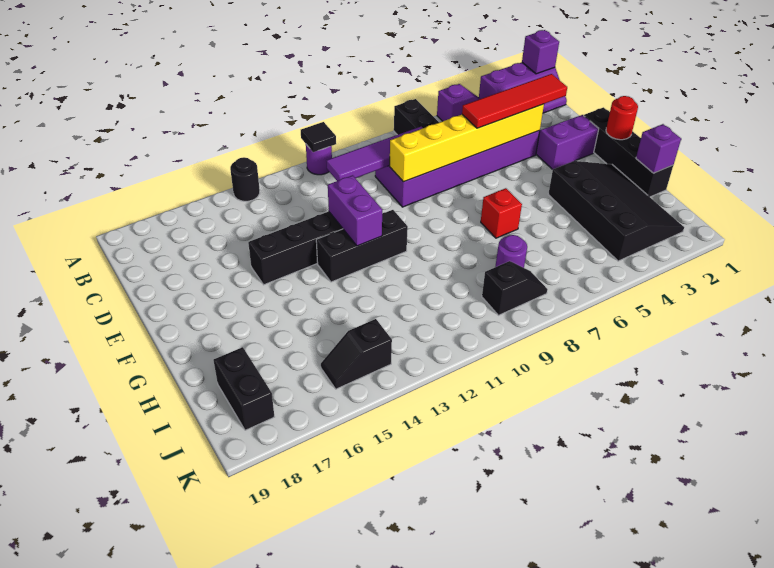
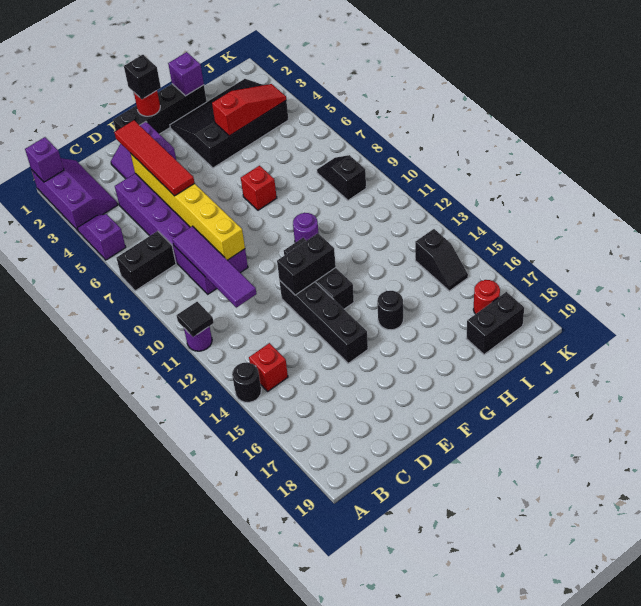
none -> red 1x1 brick [249,343,288,391]
purple 1x2 brick [328,175,382,246] -> black 1x2 brick [277,233,336,295]
none -> black 1x1 brick [124,55,161,99]
none -> black 1x1 round brick [377,291,403,330]
none -> red 1x3 slope [212,84,286,136]
purple 1x1 round brick [495,235,527,268] -> purple 1x1 round brick moved to [293,213,319,243]
none -> red 1x1 round brick [473,280,500,314]

